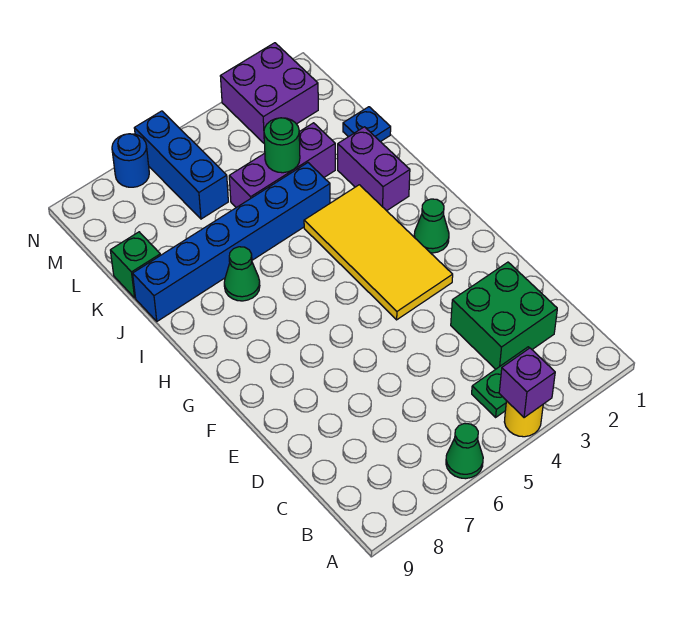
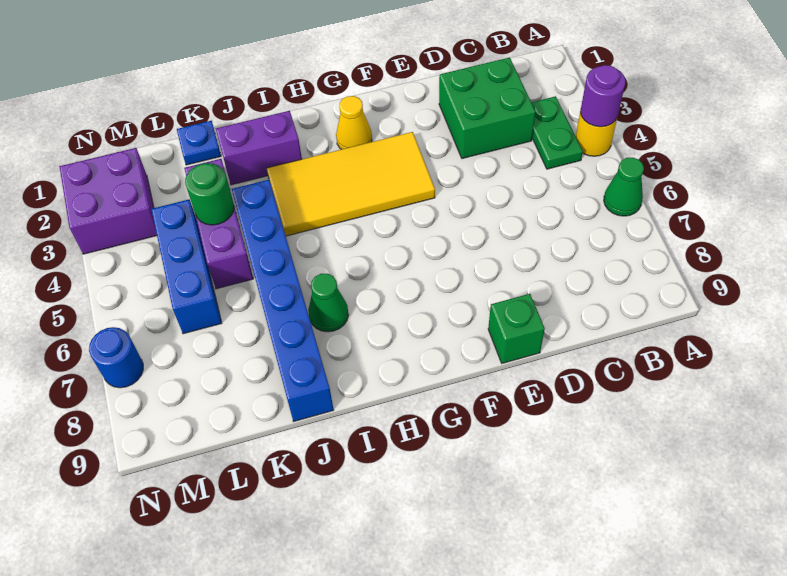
purple 1x1 brick [499,348,555,418] -> purple 1x1 round brick [580,65,625,127]
green 1x1 cone [414,199,449,253] -> yellow 1x1 cone [336,96,372,149]
green 1x1 brick [110,232,160,298] -> green 1x1 brick moved to [488,294,545,363]
blue 1x3 brick [134,111,228,219] -> blue 1x3 brick turned to [151,199,222,334]

